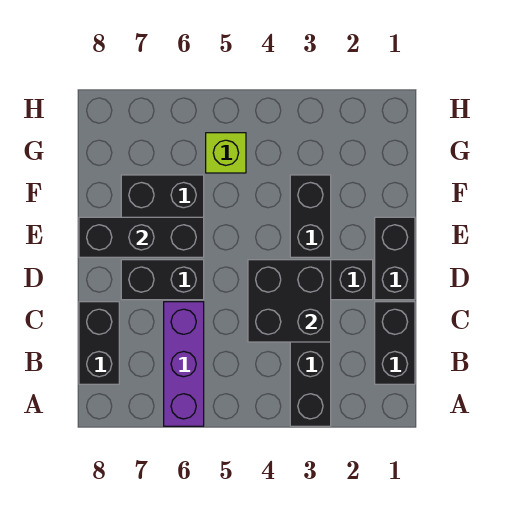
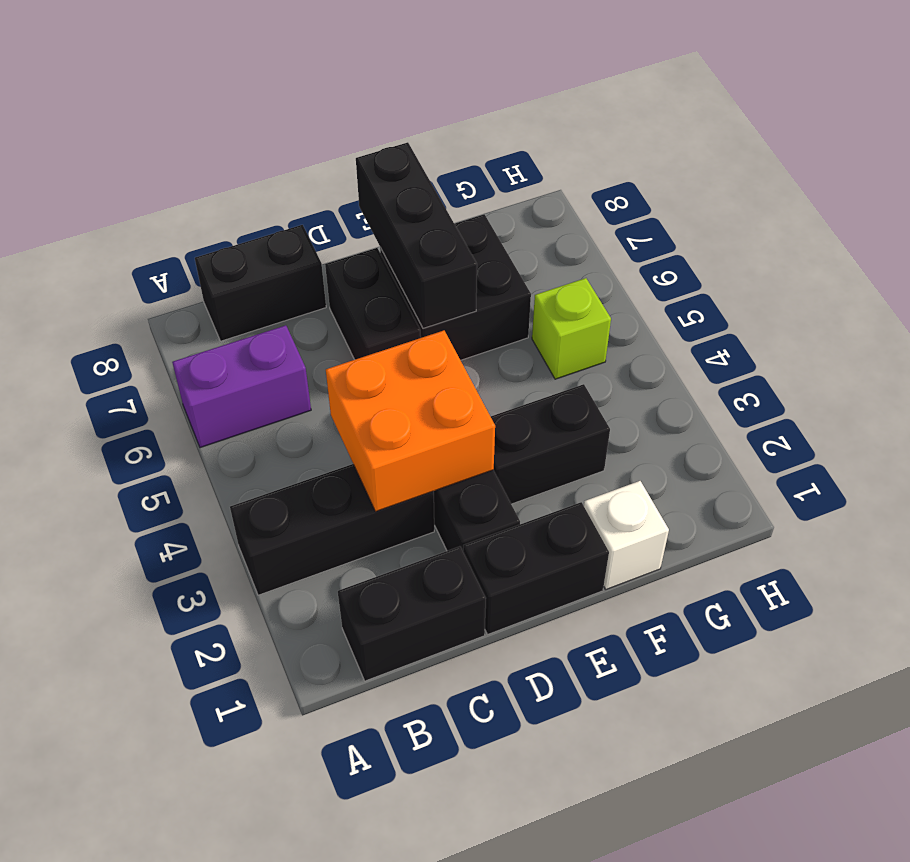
purple 1x3 brick [164,302,204,426] -> purple 1x2 brick [172,325,311,448]
black 2x2 brick [248,260,331,342] -> orange 2x2 brick [326,331,495,512]
none -> white 1x1 brick [584,481,669,589]

